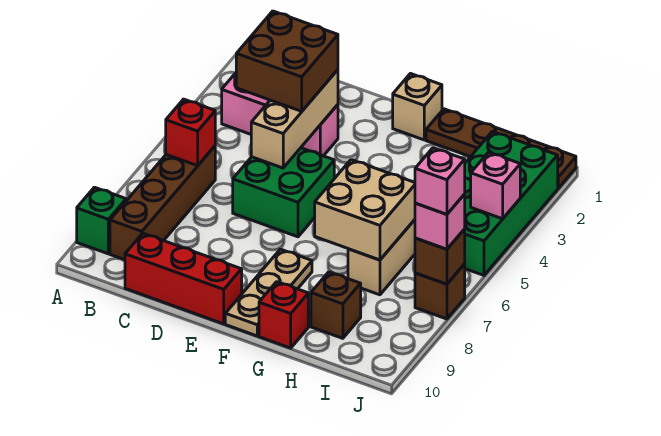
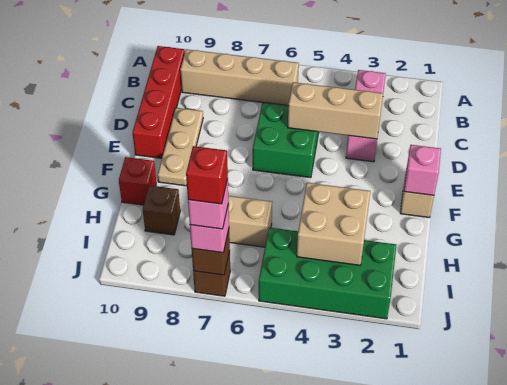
green 1x1 brick [77,187,126,254] -> none
brown 1x4 brick [110,146,215,260] -> tan 1x4 brick [180,49,299,106]
red 1x1 brick [166,99,215,166] -> red 1x1 brick moved to [186,146,228,204]
brown 2x2 brick [236,11,338,111] -> none
red 1x3 brick [125,233,242,324] -> red 1x4 brick [132,46,185,158]
tan 1x3 plate [225,249,312,336] -> tan 1x3 plate turned to [158,108,203,186]
brown 1x4 plate [426,109,576,188] -> none
tan 2x2 brick [315,160,415,260] -> tan 2x2 brick moved to [297,183,370,265]
pink 1x1 brick [471,152,520,219] -> pink 1x1 brick moved to [404,145,441,195]

